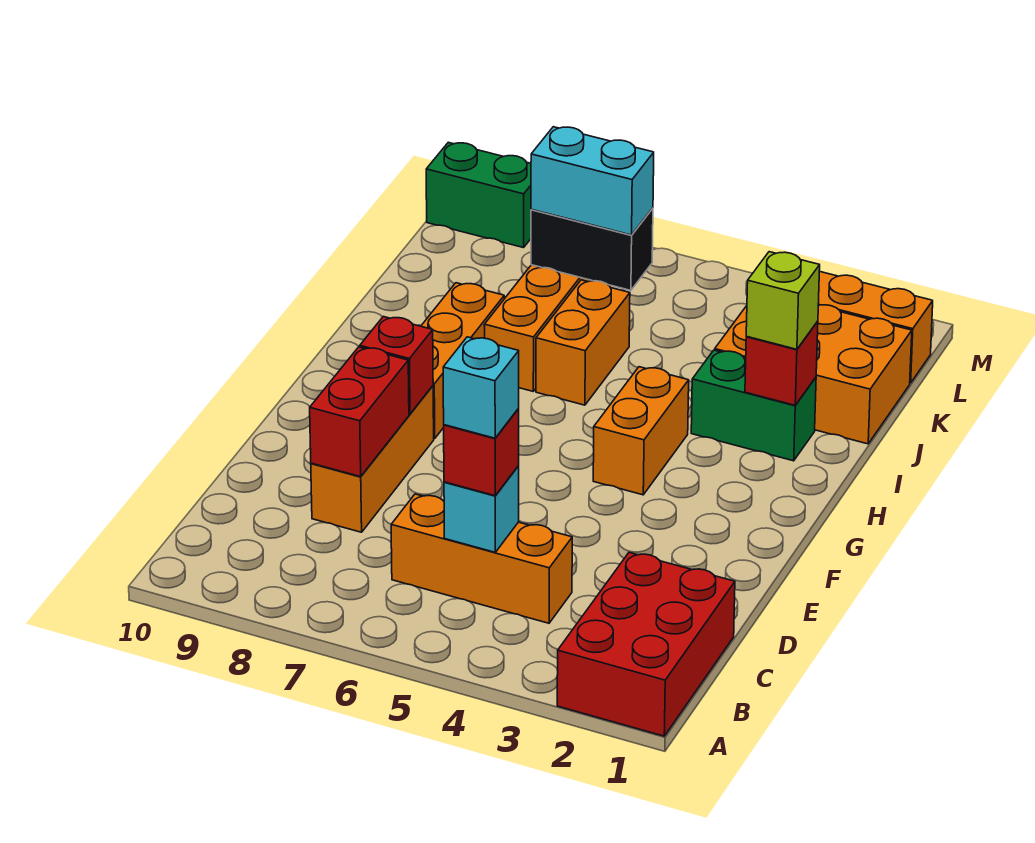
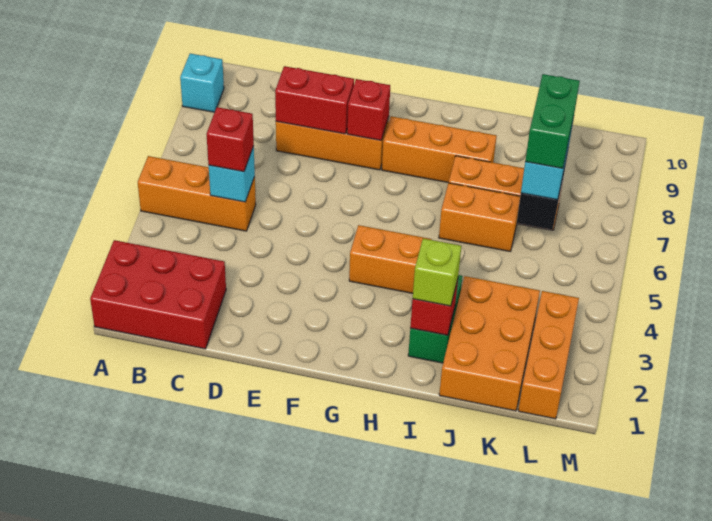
orange 1x3 brick [391,494,572,623] -> orange 1x3 brick turned to [138,156,256,231]
cyan 1x1 brick [443,337,519,438] -> cyan 1x1 brick moved to [180,54,224,112]
green 1x2 brick [426,142,531,248] -> green 1x2 brick moved to [525,74,580,168]

